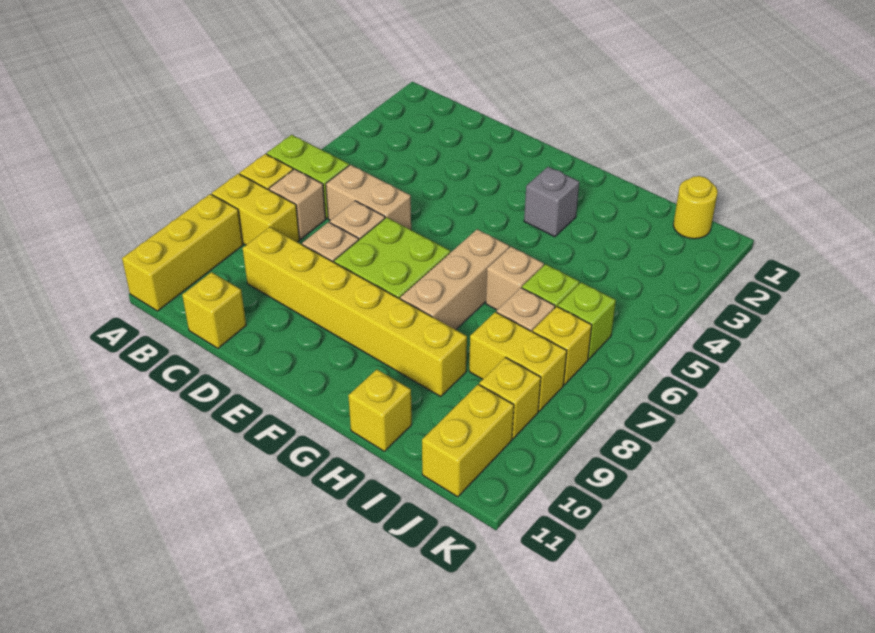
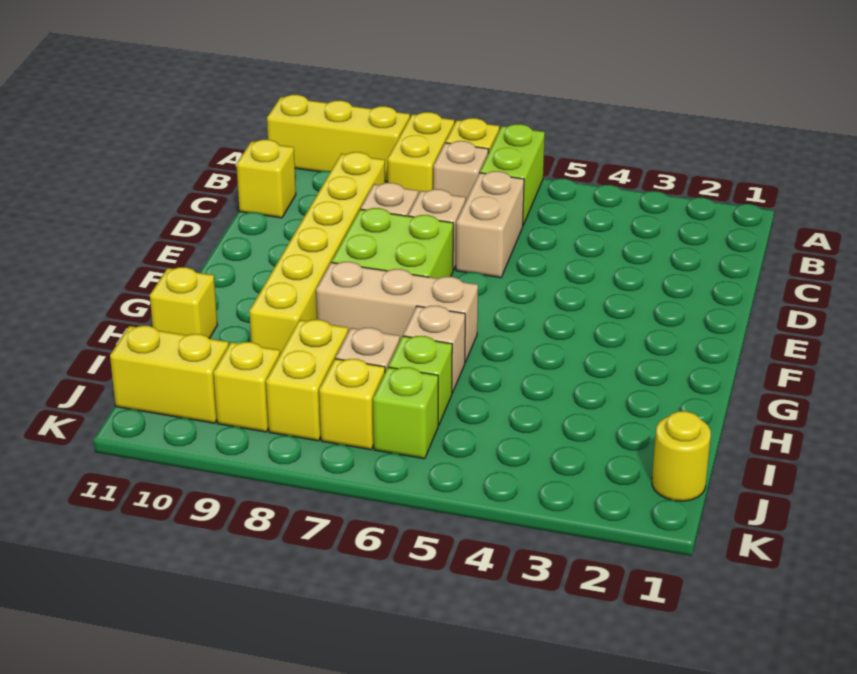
grey 1x1 brick [524,167,579,237] -> none

